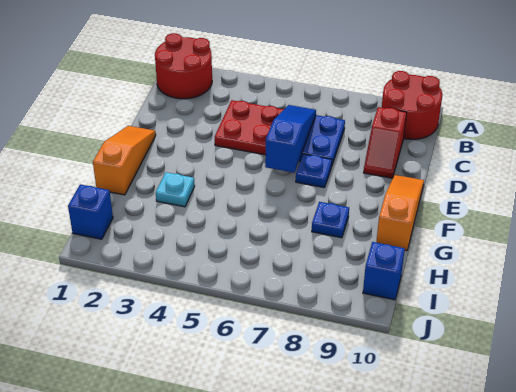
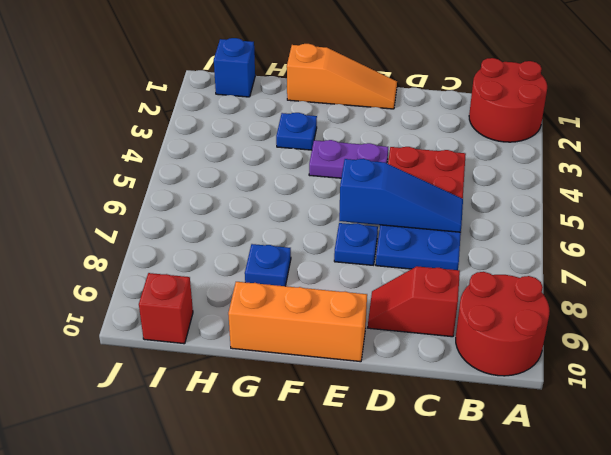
none -> purple 1x2 plate [309,140,388,178]
orange 1x3 slope [376,175,424,251] -> orange 1x3 brick [228,282,367,362]
cyan 1x1 plate [156,172,195,207] -> blue 1x1 plate [276,113,317,150]
blue 1x1 brick [363,242,405,300] -> red 1x1 brick [139,273,193,344]

